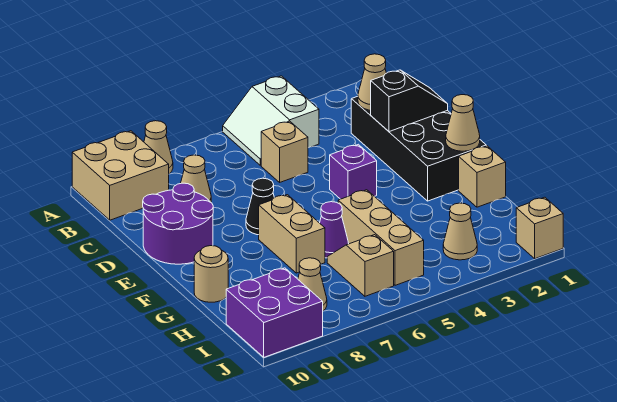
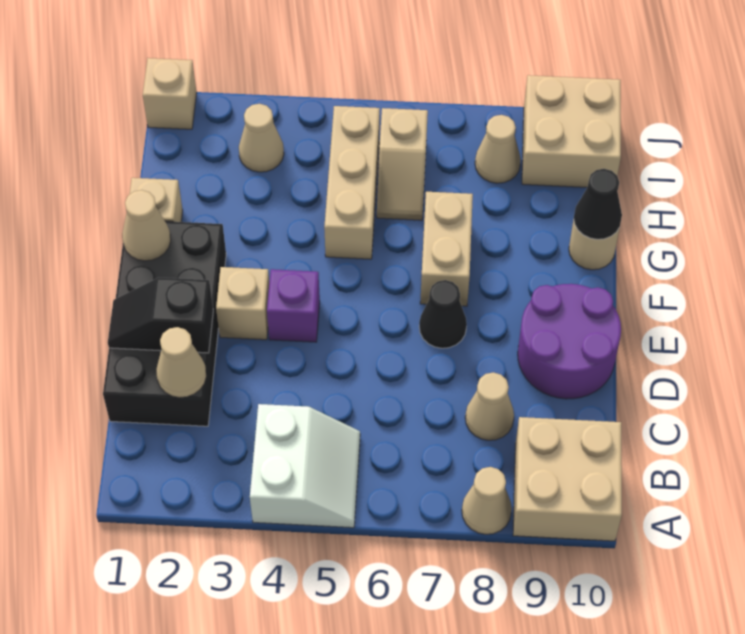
tan 1x1 brick [261,121,308,182] -> tan 1x1 brick moved to [216,267,269,340]
purple 1x1 cone [320,202,349,258] -> none
none -> black 1x1 cone [574,169,622,239]
purple 2x2 brick [226,268,323,357] -> tan 2x2 brick [522,75,621,187]

